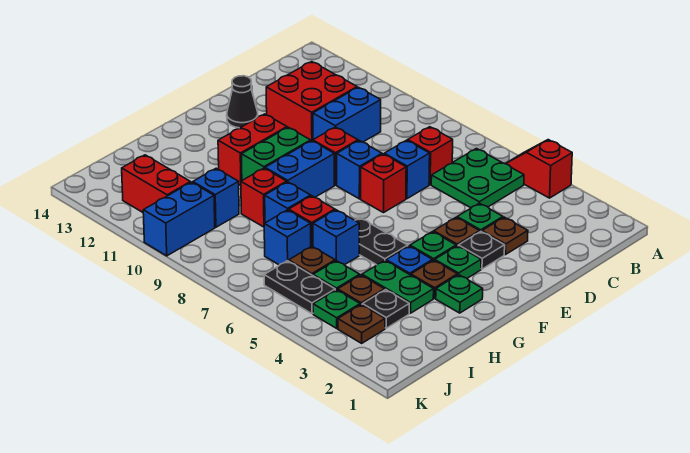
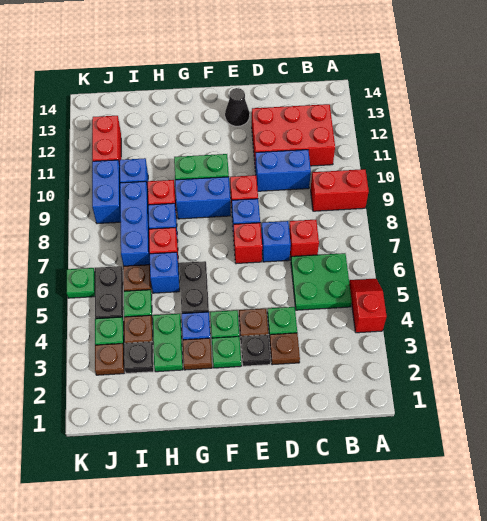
red 2x2 brick [266,62,357,141] -> red 2x3 brick [252,104,335,166]
red 1x2 brick [218,114,287,185] -> red 1x2 brick moved to [311,169,369,211]
green 1x1 plate [436,275,483,313] -> green 1x1 plate moved to [67,268,95,298]
blue 1x1 brick [264,210,311,265] -> blue 1x3 brick [120,181,150,266]
blue 1x2 brick [143,182,215,256] -> blue 1x2 brick turned to [92,160,121,224]

